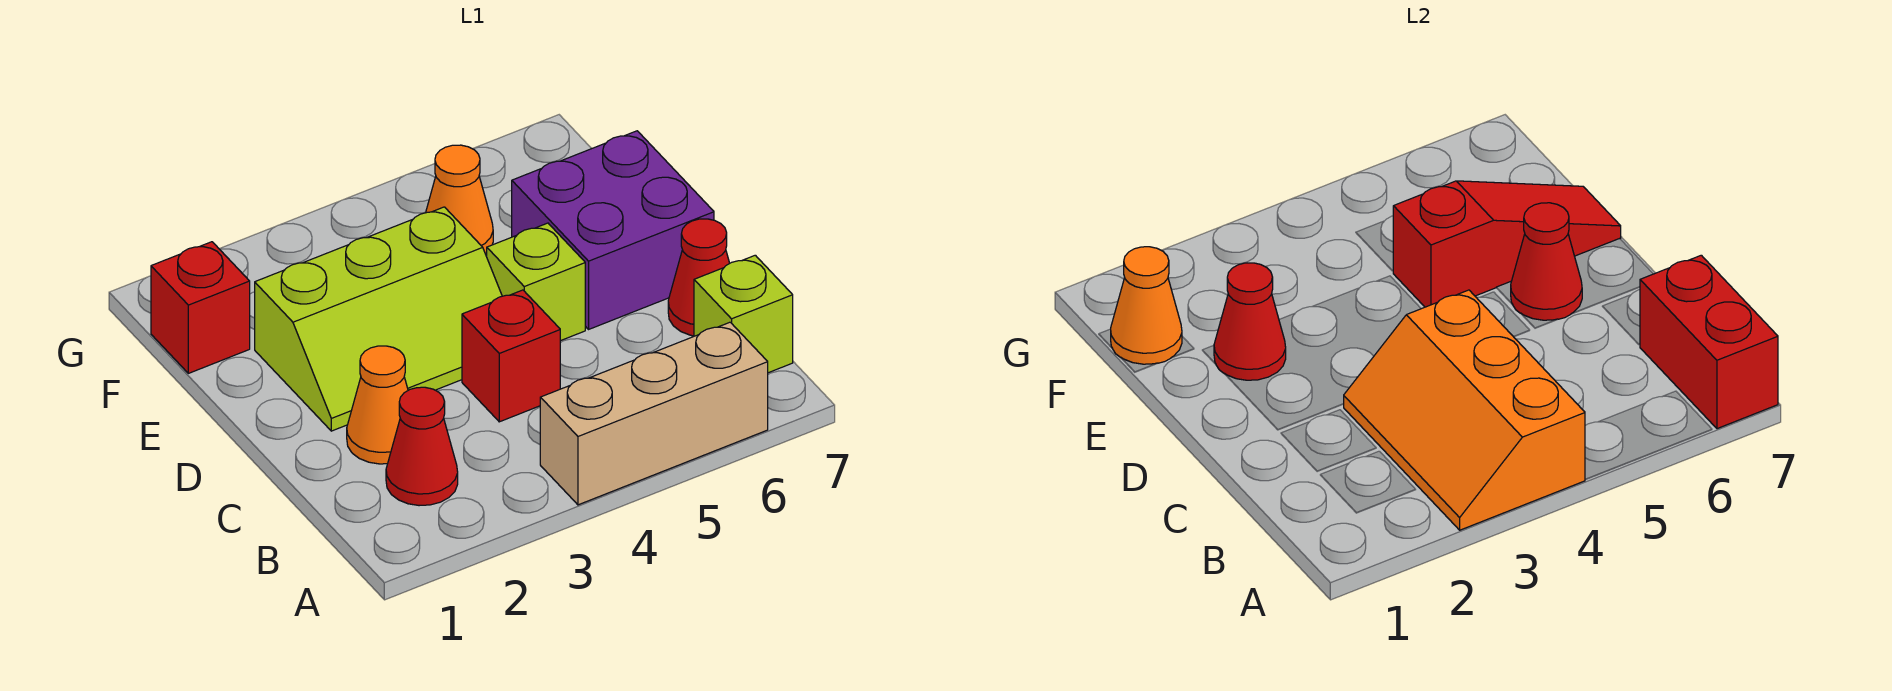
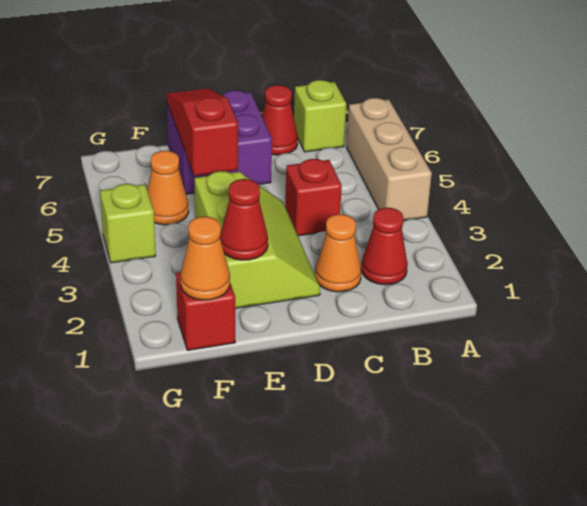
orange 2x3 slope [1344,290,1585,530] -> none
red 1x2 brick [1640,255,1778,429] -> none
lime 1x1 brick [487,223,585,341] -> lime 1x1 brick moved to [100,184,156,263]
red 1x1 cone [1511,203,1582,320] -> none

